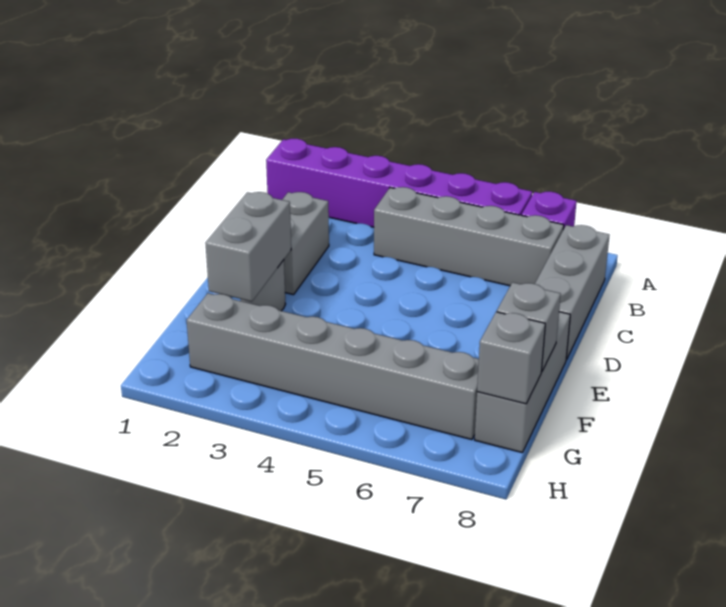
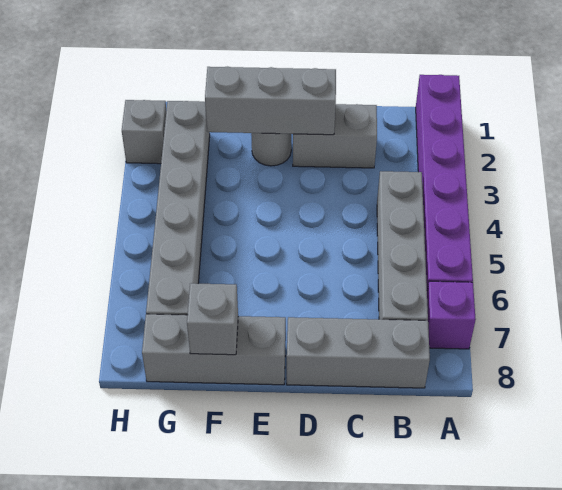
grey 1x2 brick [205,192,291,302] -> grey 1x3 brick [205,67,336,135]
grey 1x1 brick [477,312,545,404] -> grey 1x1 brick moved to [122,100,166,164]

